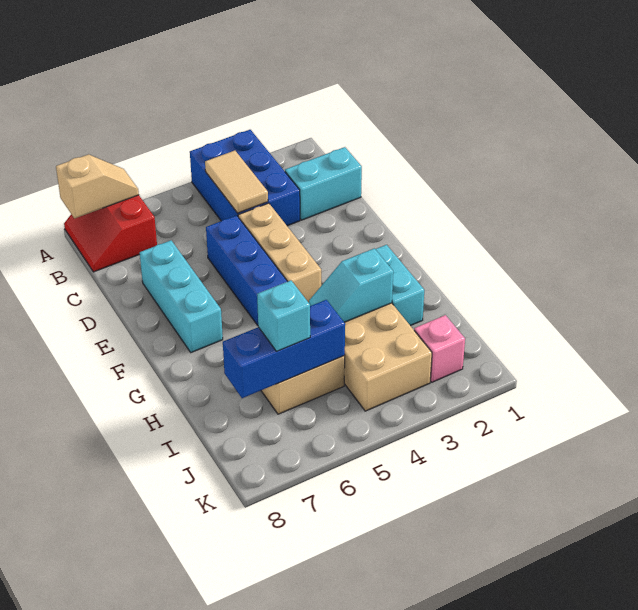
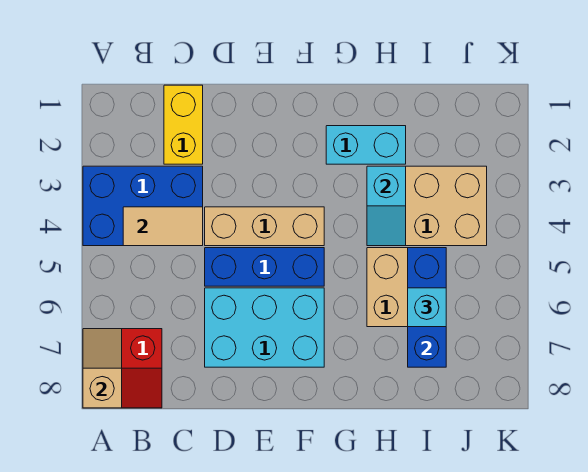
cyan 1x2 brick [285,147,362,220] -> yellow 1x2 brick [164,85,203,164]
cyan 1x3 brick [140,240,223,352] -> cyan 2x3 brick [205,288,324,367]
pink 1x1 brick [414,315,465,382] -> none

